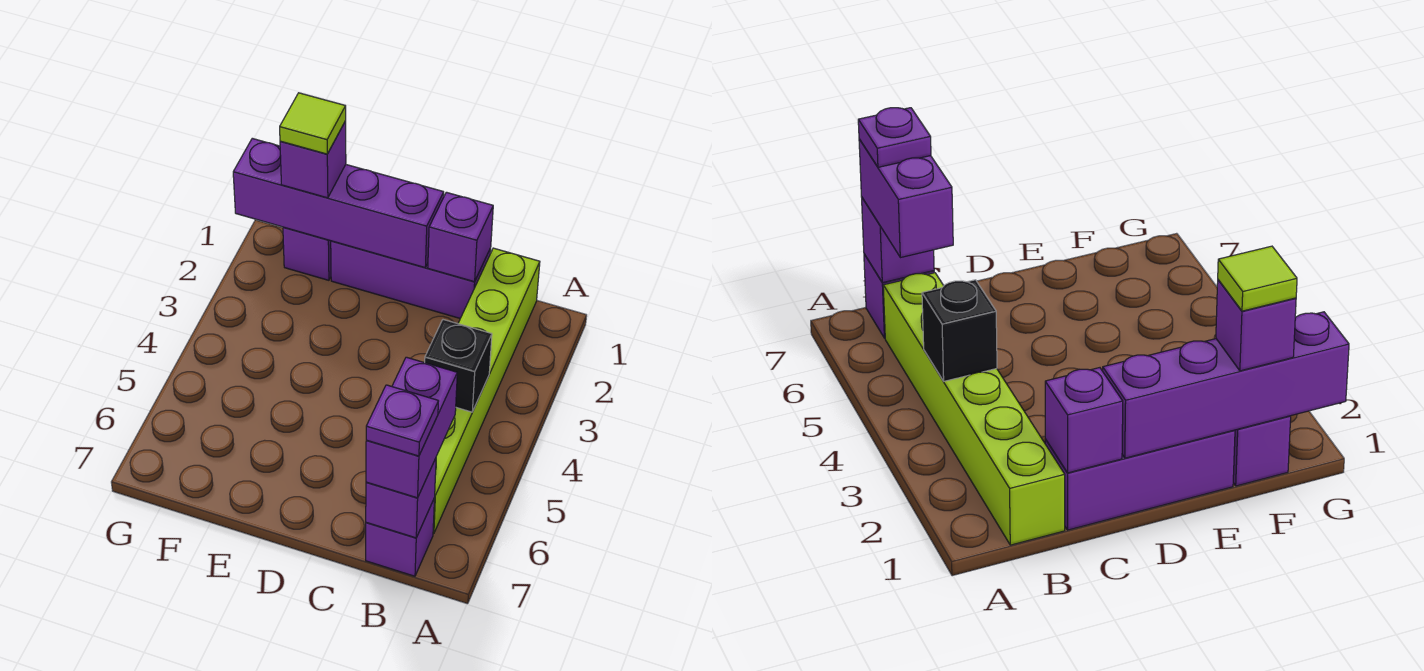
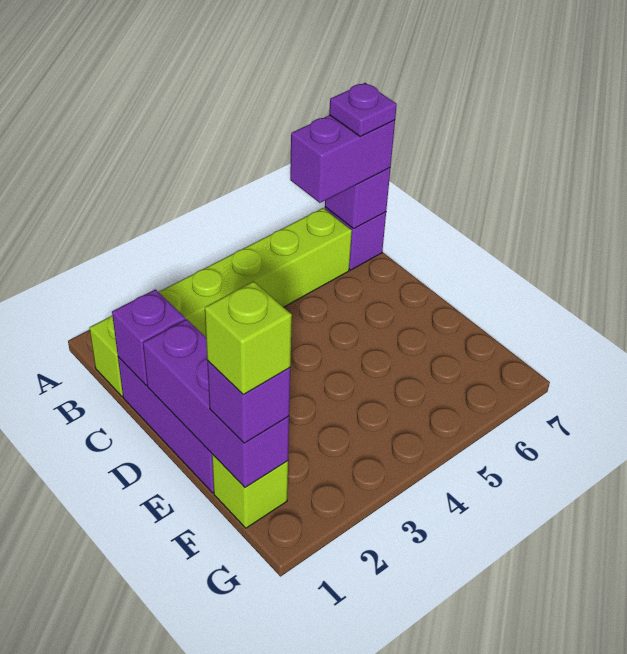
black 1x1 brick [425,320,492,412] -> none
purple 1x4 brick [233,138,444,267] -> purple 1x3 brick [143,319,289,487]
purple 1x1 brick [283,227,331,280] -> lime 1x1 brick [212,454,288,528]
lime 1x1 tile [280,93,346,154] -> lime 1x1 brick [205,281,292,395]

